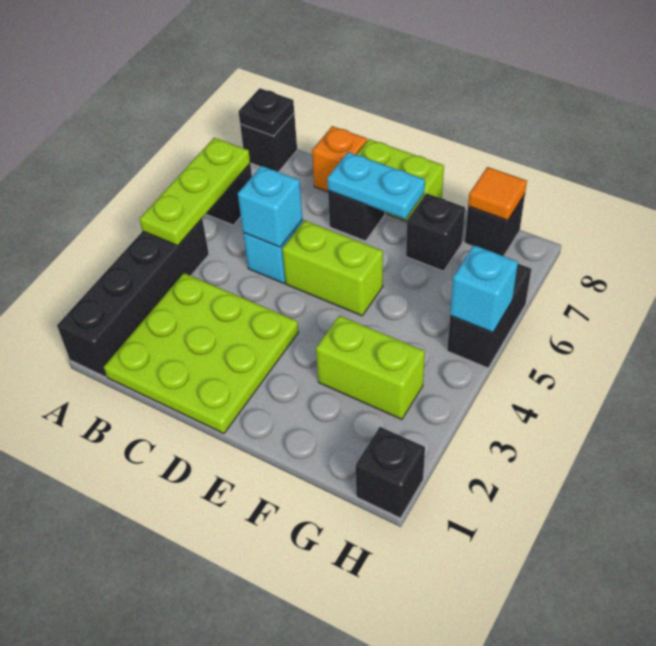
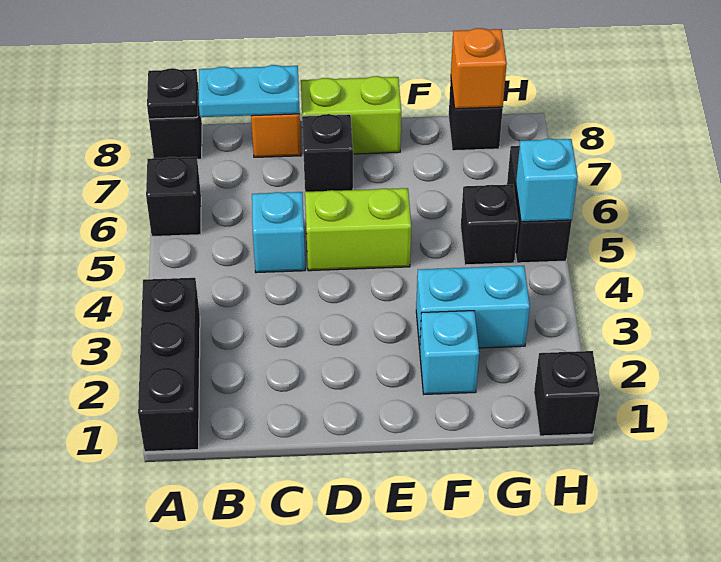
black 1x4 brick [57,219,209,377] -> black 1x3 brick [138,278,200,452]
lime 1x3 plate [139,138,250,246] -> none
lime 3x3 plate [104,273,299,433] -> none
cyan 1x1 brick [238,166,303,247] -> cyan 1x1 brick moved to [420,311,479,394]
cyan 1x2 plate [327,152,425,219] -> cyan 1x2 plate moved to [199,65,300,117]
lime 1x2 brick [316,315,425,419] -> cyan 1x2 brick [416,266,530,349]
black 1x1 brick [406,193,465,271] -> black 1x1 brick moved to [461,185,518,265]
orange 1x1 tile [468,167,527,220] -> orange 1x1 brick [451,28,507,109]

